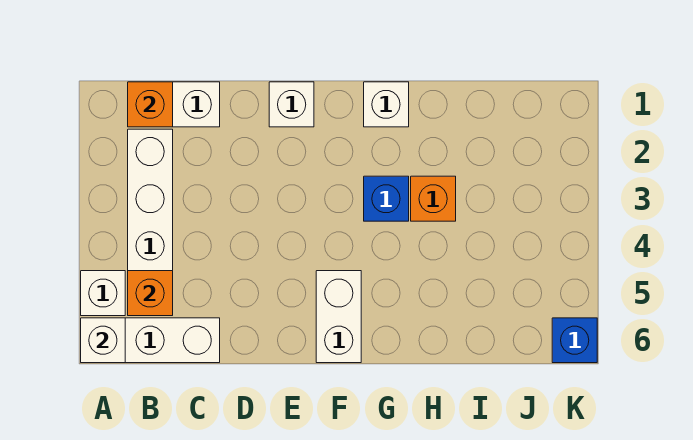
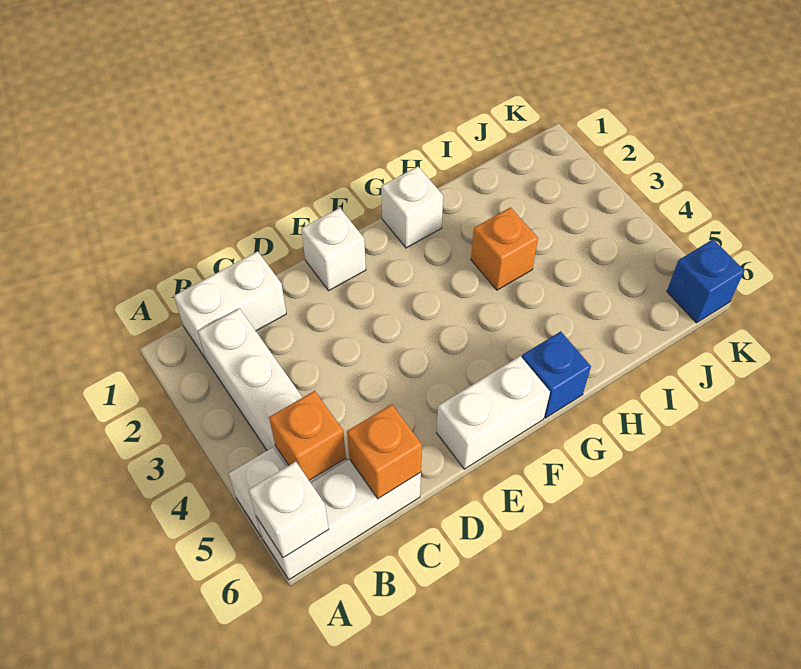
orange 1x1 brick [128,82,173,127] -> orange 1x1 brick moved to [347,404,422,499]
white 1x2 brick [316,271,361,363] -> white 1x2 brick turned to [436,356,550,469]
blue 1x1 brick [364,176,409,221] -> blue 1x1 brick moved to [522,331,591,418]

